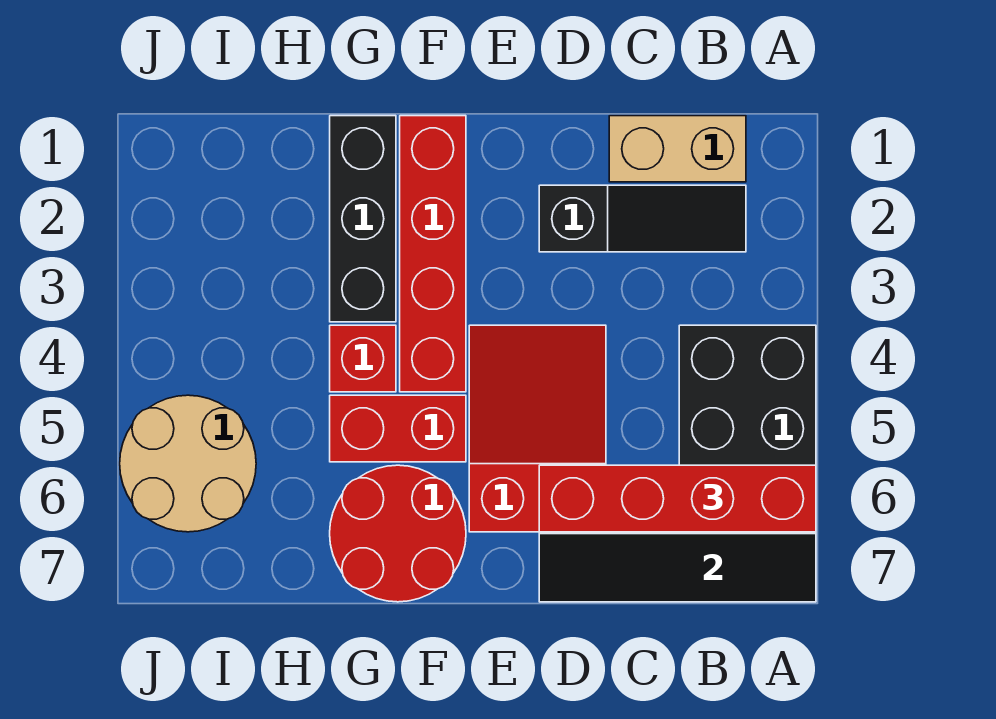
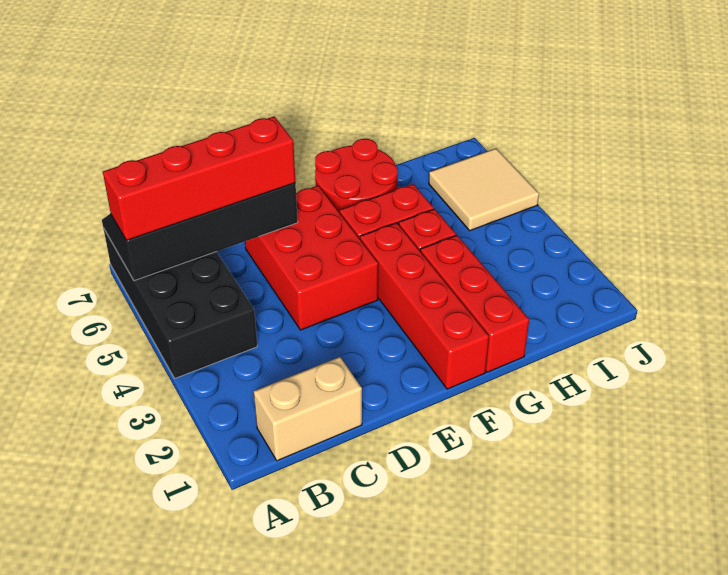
black 1x3 slope [539,185,746,252] -> none
red 2x3 slope [469,325,606,532] -> red 2x3 brick [245,186,378,330]
black 1x3 brick [330,116,396,322] -> red 1x3 brick [420,235,529,372]
tan 2x2 round brick [120,395,256,532] -> tan 2x2 tile [429,149,539,231]

